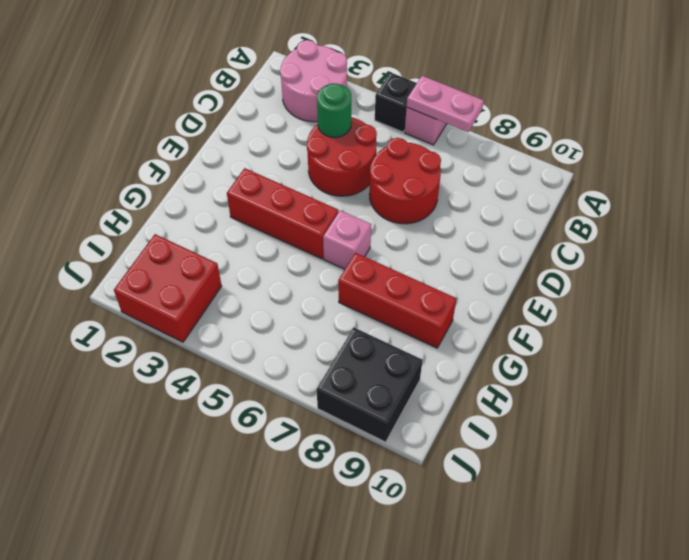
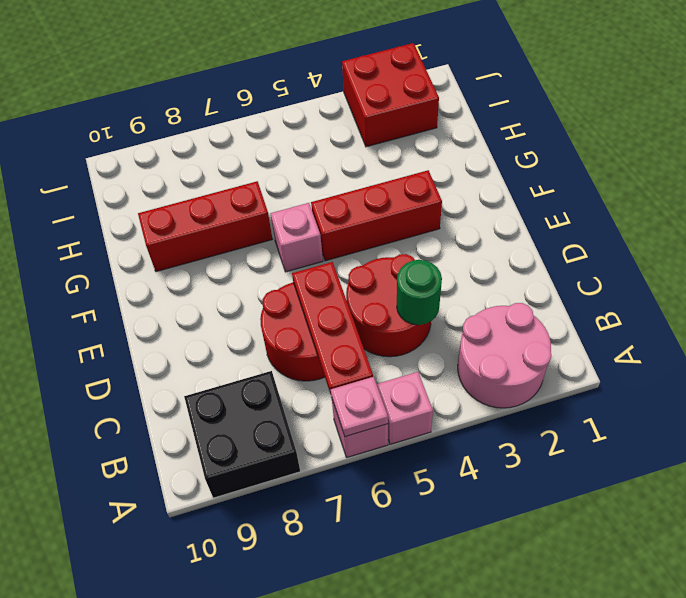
black 1x1 brick [375,72,417,132] -> pink 1x1 brick [377,372,433,444]
pink 1x2 plate [407,76,484,132] -> pink 1x1 plate [331,377,388,437]
none -> red 1x3 plate [292,262,373,394]
black 2x2 brick [317,327,423,442] -> black 2x2 brick moved to [184,371,300,498]

